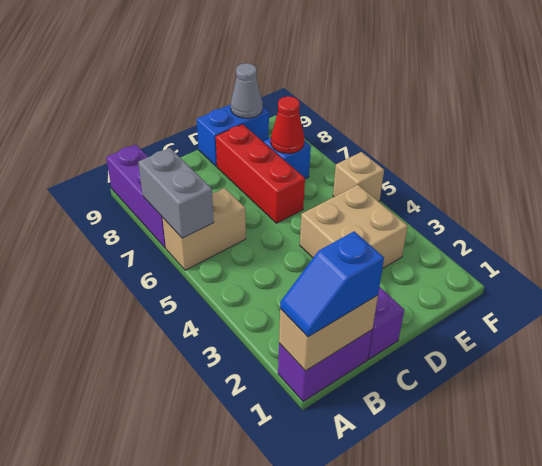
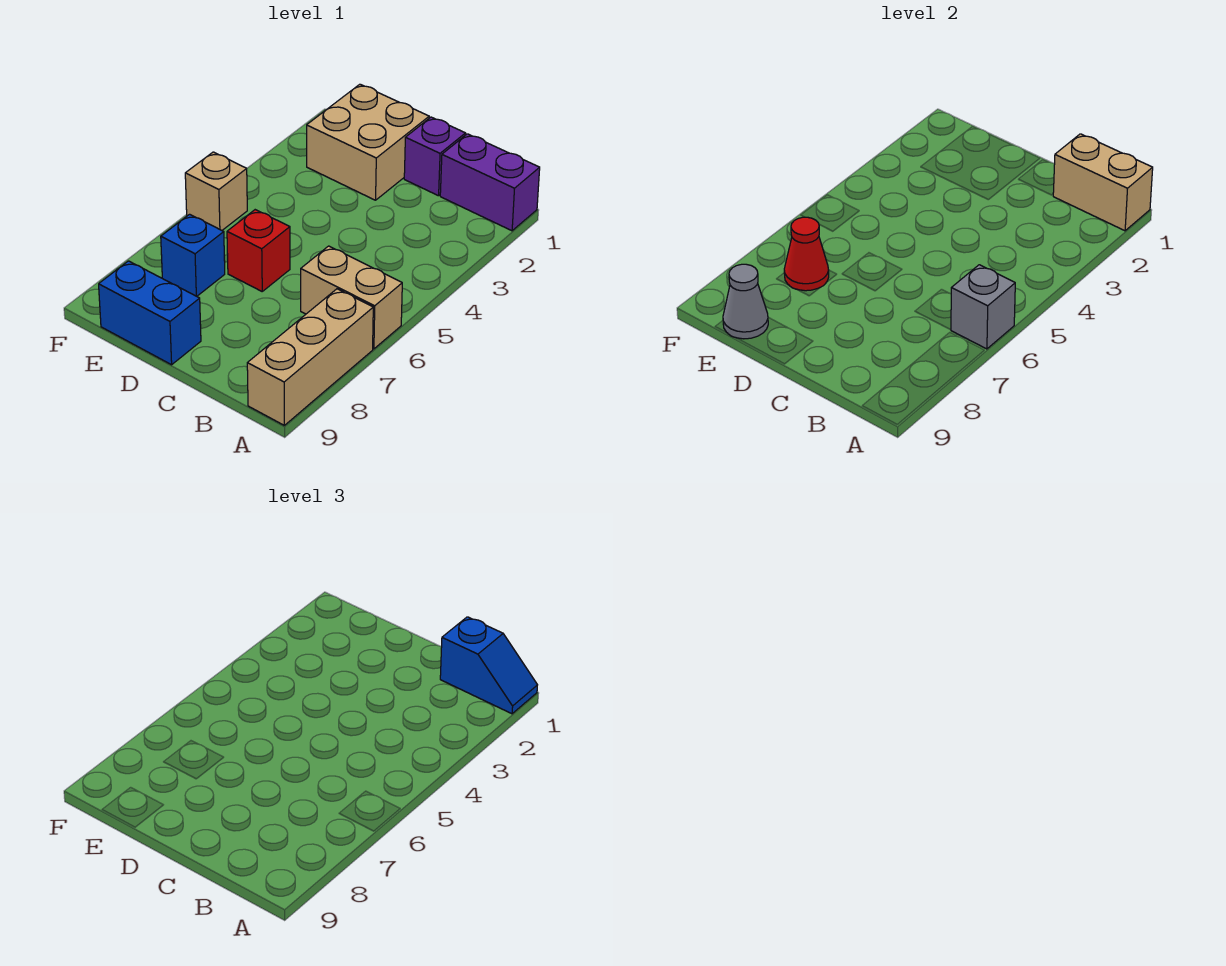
grey 1x2 brick [138,148,214,238] -> grey 1x1 brick [951,265,1015,349]
purple 1x3 brick [106,145,166,248] -> tan 1x3 brick [247,289,373,425]
tan 2x2 brick [300,185,408,269] -> tan 2x2 brick moved to [307,84,429,200]
red 1x3 brick [216,124,305,223] -> red 1x1 brick [227,210,290,291]

